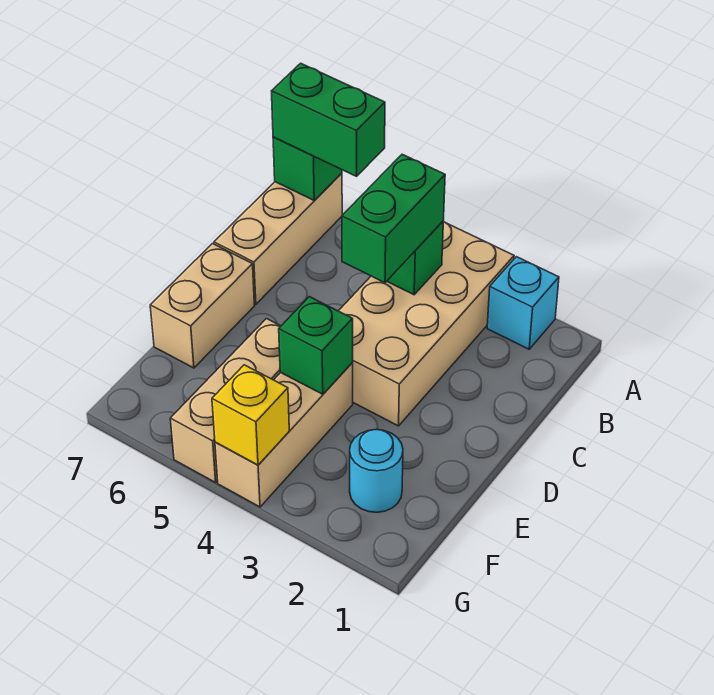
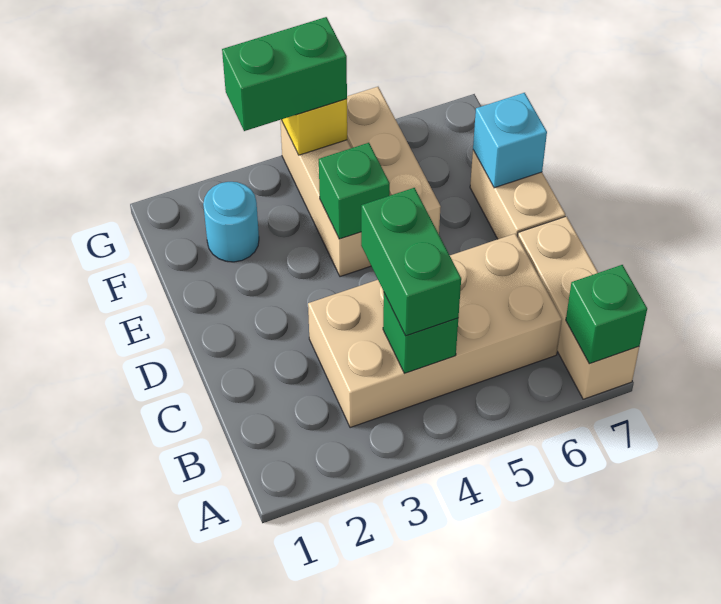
cyan 1x1 brick [487,257,559,349] -> cyan 1x1 brick moved to [473,93,547,188]
tan 2x4 brick [339,222,514,426] -> tan 2x4 brick turned to [308,234,562,428]
green 1x2 brick [272,63,385,176] -> green 1x2 brick moved to [222,17,347,131]

